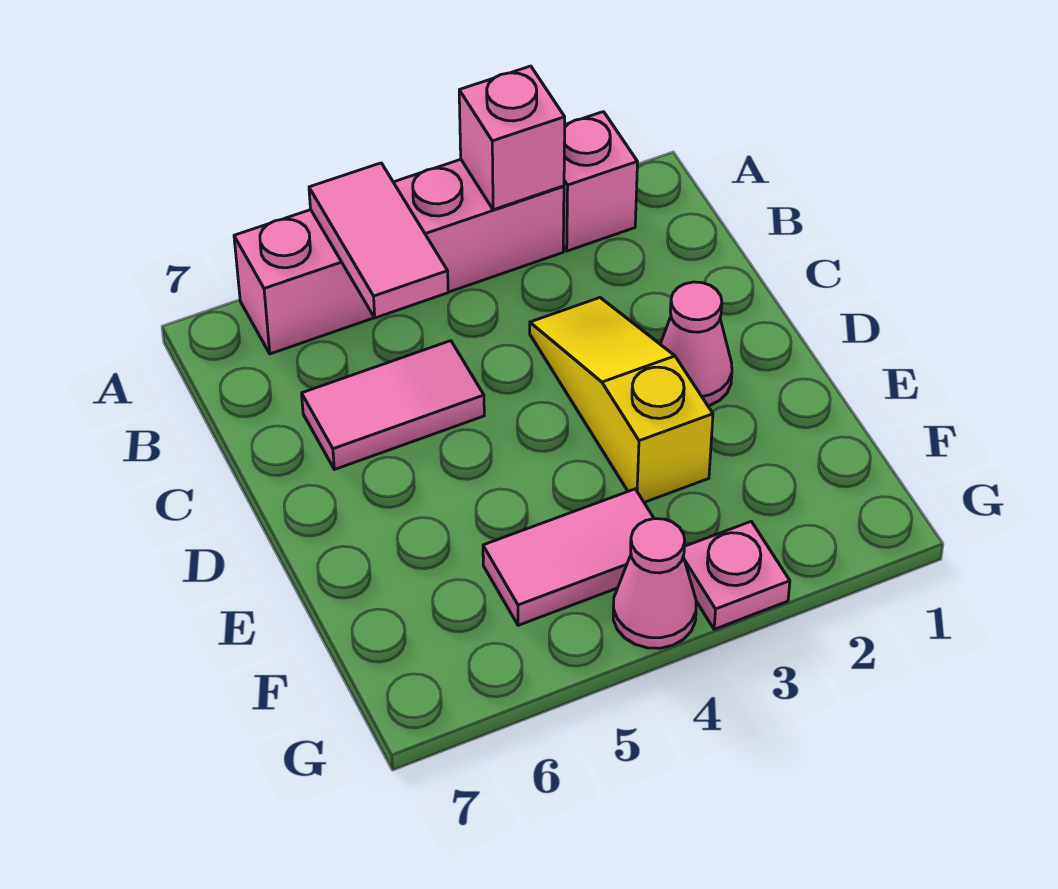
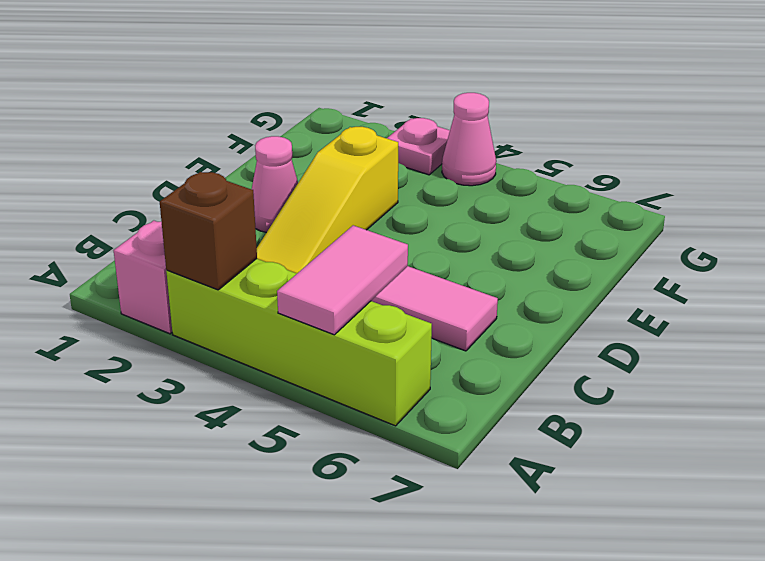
pink 1x4 brick [234,159,564,354] -> lime 1x4 brick [166,259,432,426]
pink 1x1 brick [459,66,565,210] -> brown 1x1 brick [160,172,257,290]
pink 1x2 tile [483,489,654,625] -> none

